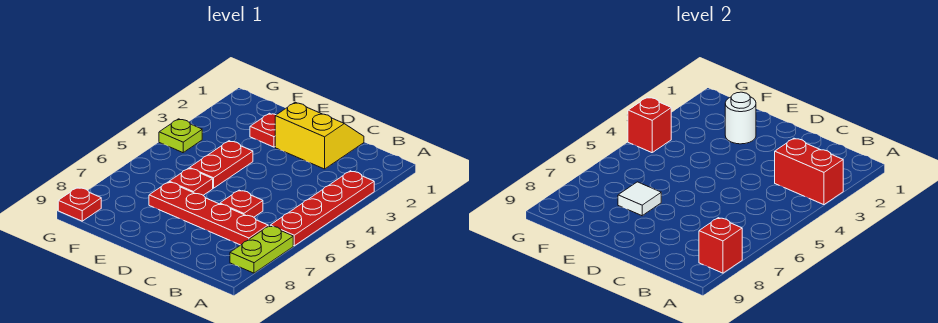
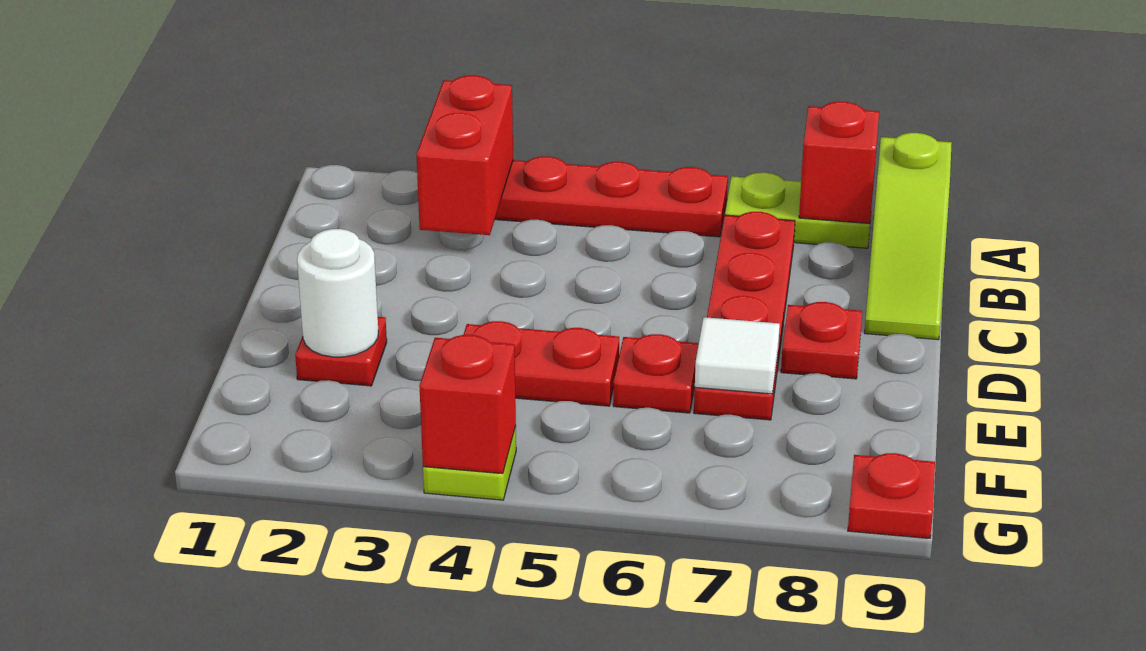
none -> lime 1x3 slope [865,133,952,340]
yellow 2x2 slope [275,102,364,169] -> none
red 1x1 plate [220,190,263,217] -> red 1x1 plate moved to [781,302,862,379]

